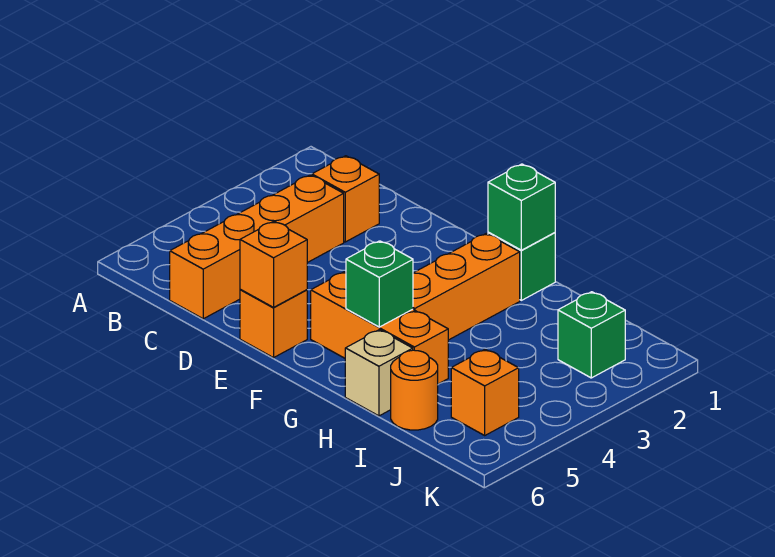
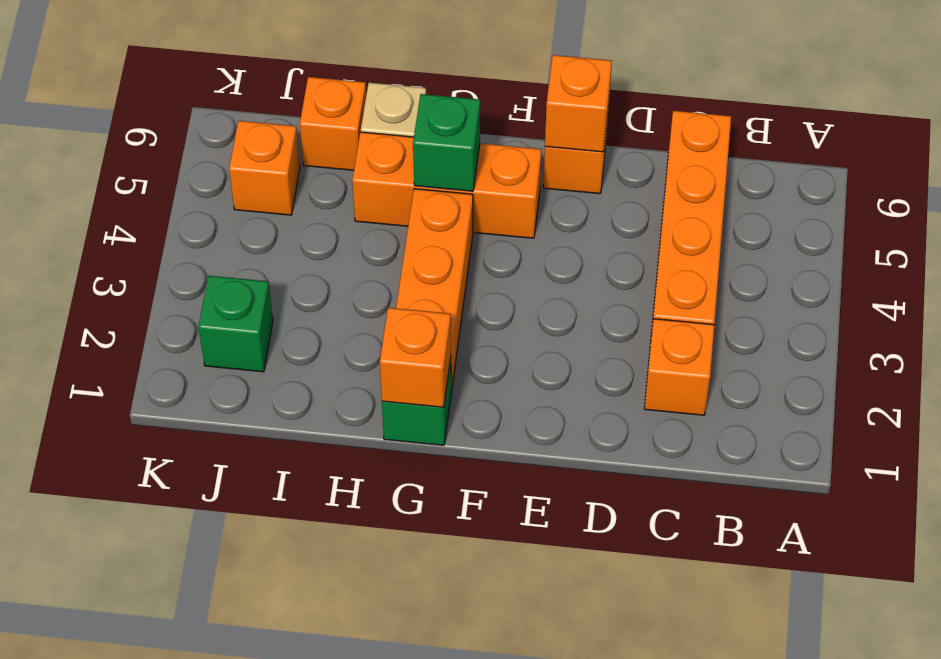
green 1x1 brick [488,164,555,250] -> orange 1x1 brick [380,308,451,407]
orange 1x1 round brick [391,350,438,430] -> orange 1x1 brick [300,77,366,170]

